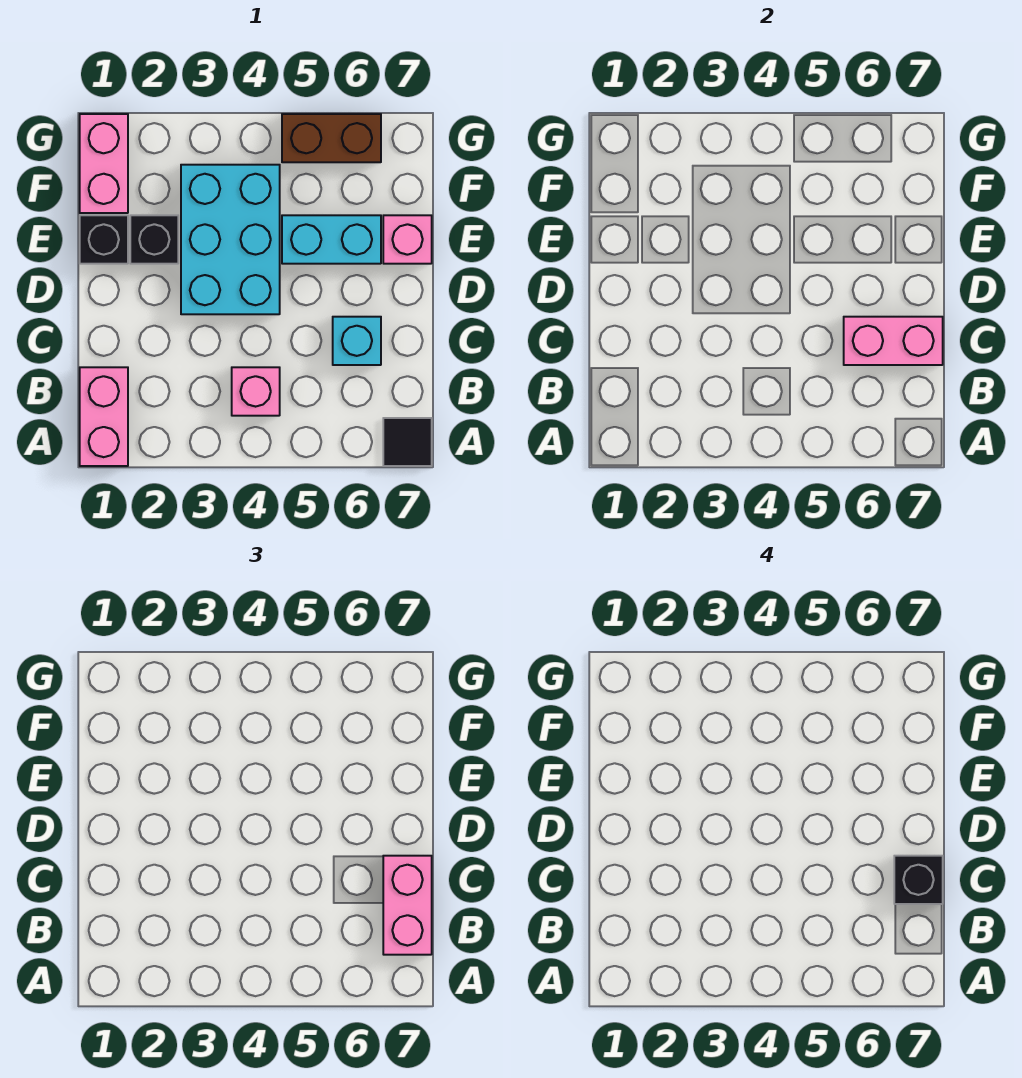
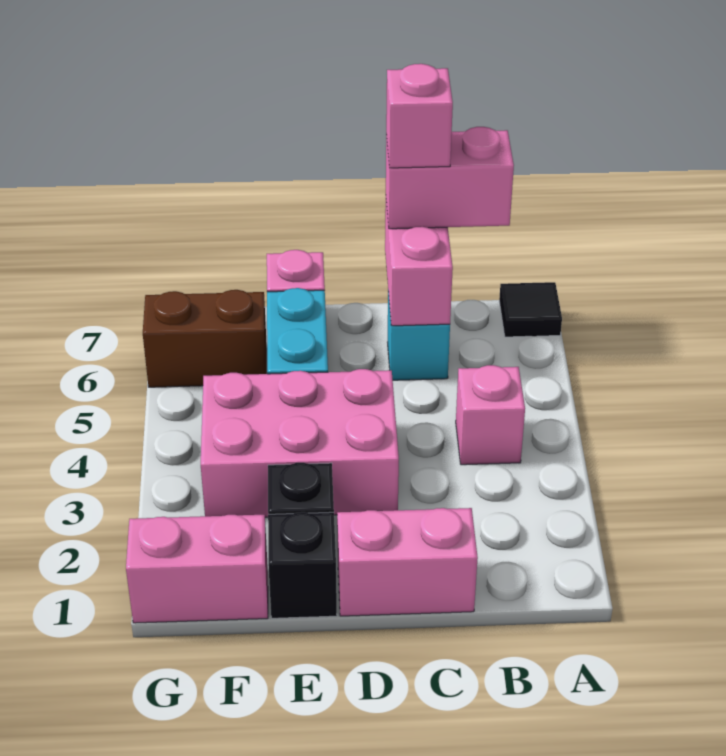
pink 1x2 brick [80,367,128,466] -> pink 1x2 brick moved to [337,508,478,616]
black 1x1 brick [894,856,943,904] -> pink 1x1 brick [386,64,453,168]
cyan 2x3 brick [181,165,280,314] -> pink 2x3 brick [201,369,399,517]
brown 1x2 brick [282,114,381,162] -> brown 1x2 brick turned to [143,290,267,387]

